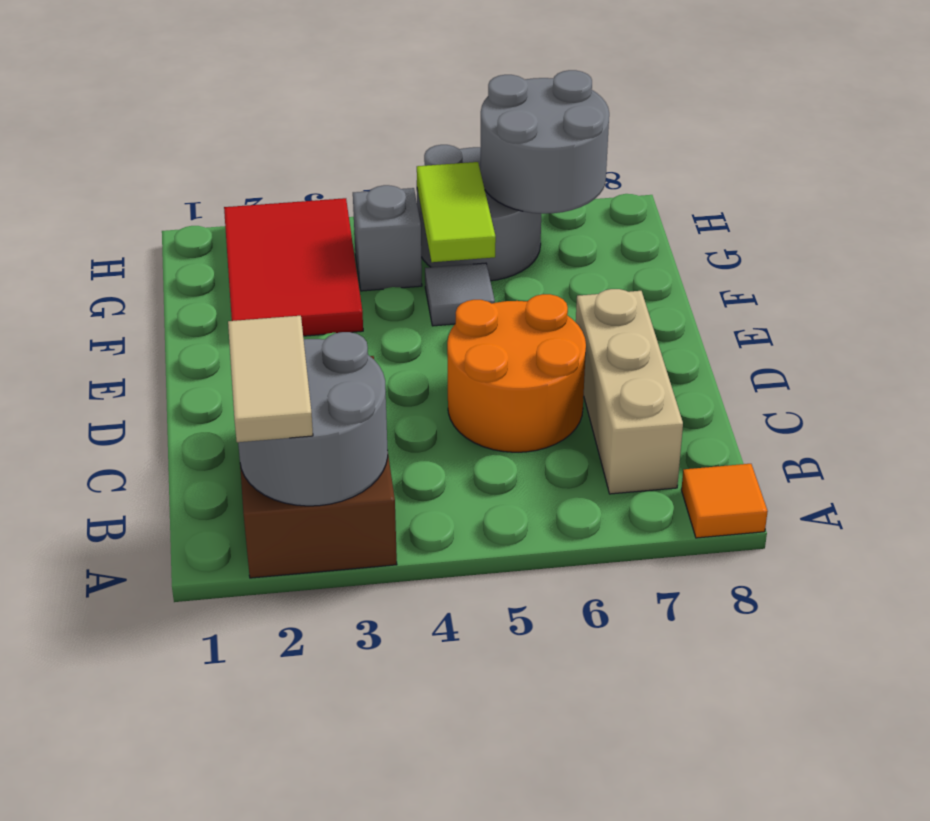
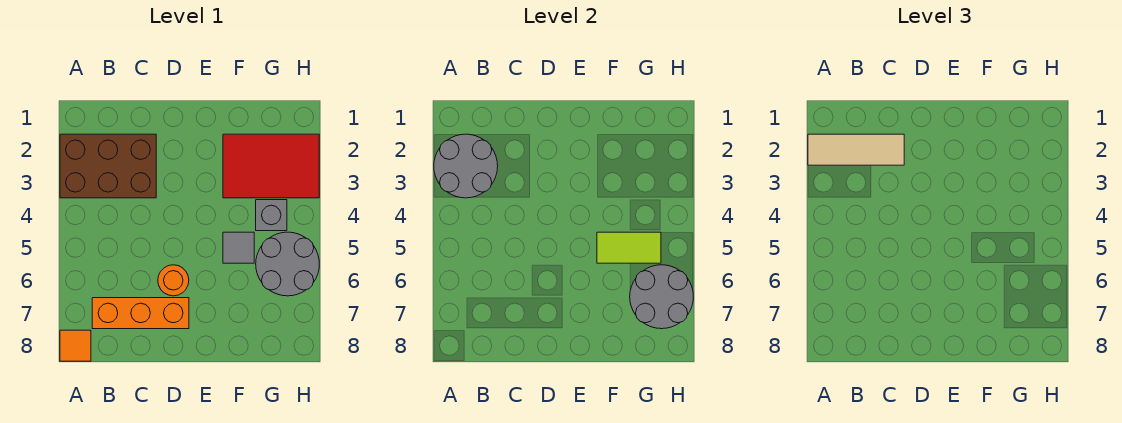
tan 1x2 tile [228,316,313,442] -> tan 1x3 tile [808,134,904,165]
tan 1x3 brick [576,289,683,494] -> orange 1x3 brick [92,298,189,329]
orange 2x2 round brick [447,294,586,452] -> orange 1x1 round brick [158,265,189,296]

